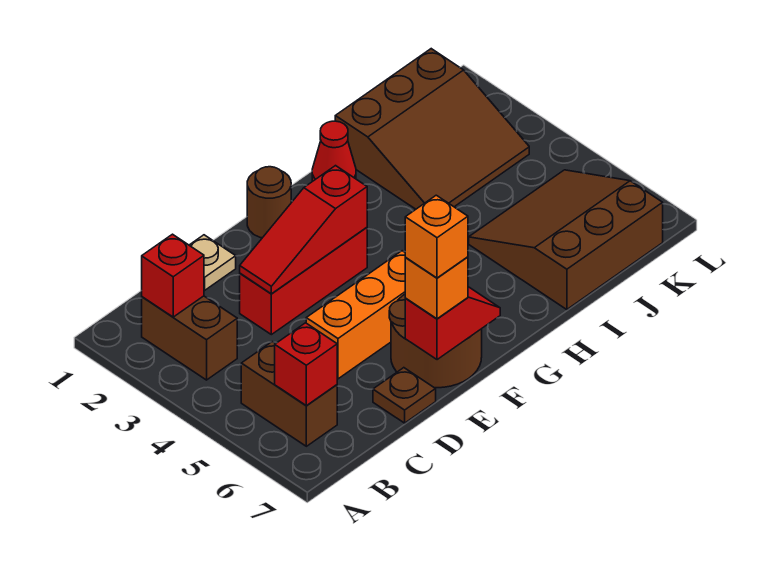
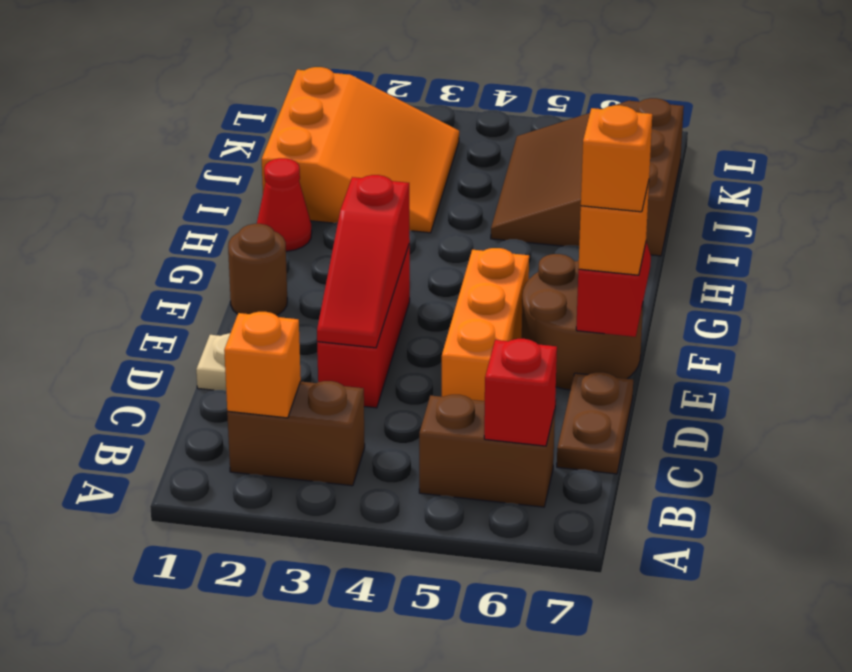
red 1x1 brick [142,234,204,317] -> orange 1x1 brick [224,312,301,418]
brown 1x1 plate [373,368,436,423] -> brown 1x2 plate [557,372,633,474]
brown 3x3 slope [335,49,529,209] -> orange 3x3 slope [262,67,459,233]

